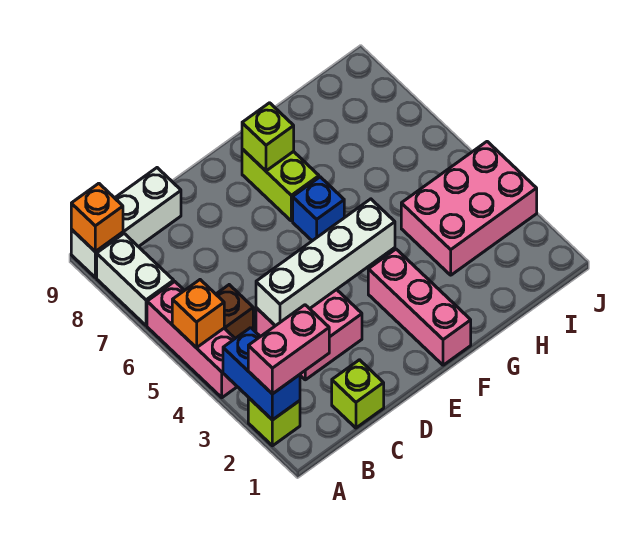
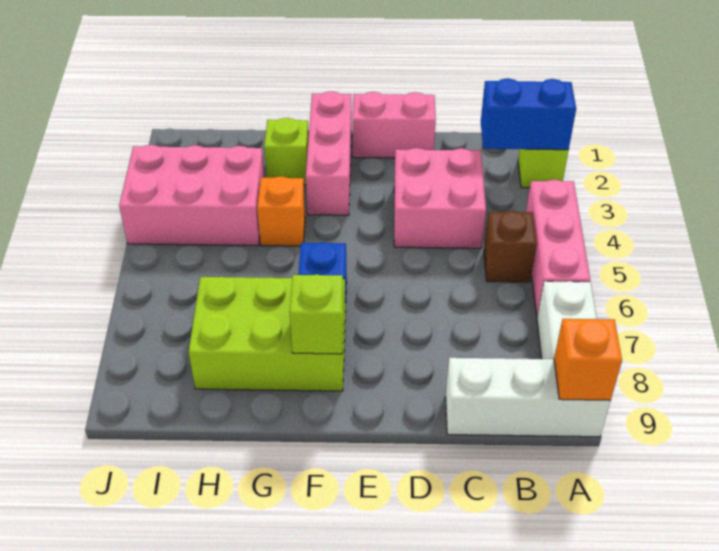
blue 1x2 brick [223,328,300,420] -> blue 1x2 brick turned to [481,78,576,150]
pink 1x2 brick [248,305,329,394] -> pink 1x2 brick moved to [353,92,436,158]
orange 1x1 brick [172,280,224,348] -> orange 1x1 brick moved to [257,176,305,246]
lime 1x1 brick [332,360,384,428] -> lime 1x1 brick moved to [264,118,309,185]
white 1x4 brick [256,199,395,326] -> none
lime 1x2 brick [242,149,319,221] -> lime 2x3 brick [189,277,345,391]

